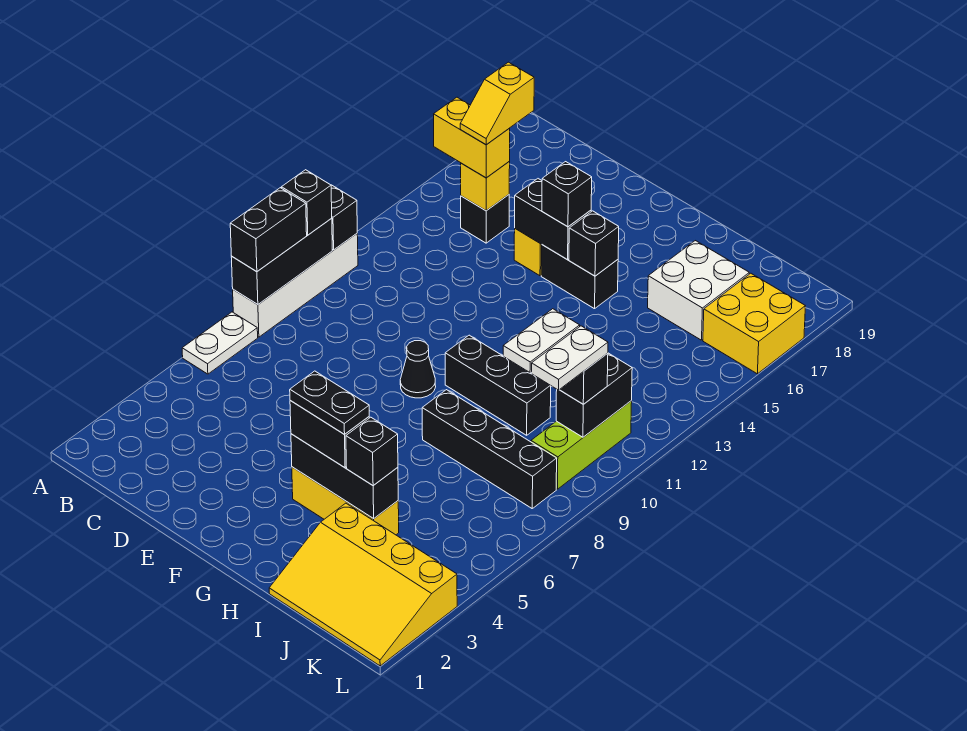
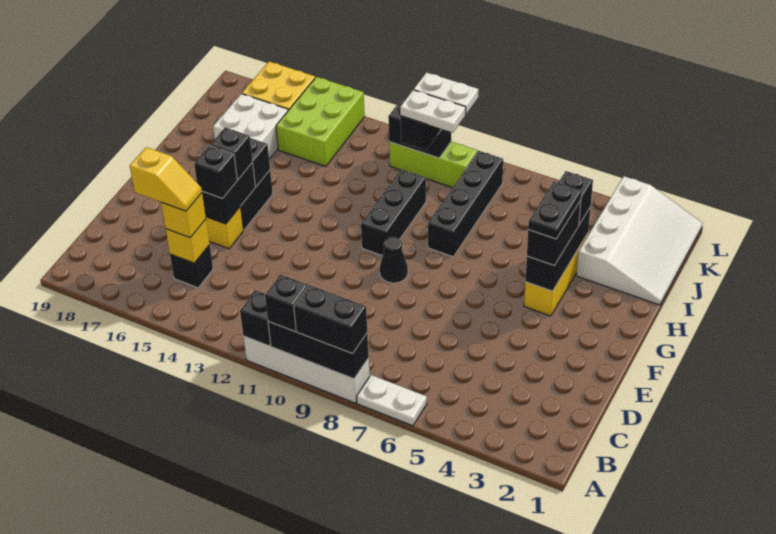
yellow 1x2 brick [434,97,510,178] -> yellow 1x1 brick [161,193,206,238]
none -> black 1x1 brick [194,146,237,198]
yellow 3x4 slope [269,503,457,666] -> white 3x4 slope [576,176,703,305]
none -> lime 2x3 brick [276,77,365,166]

